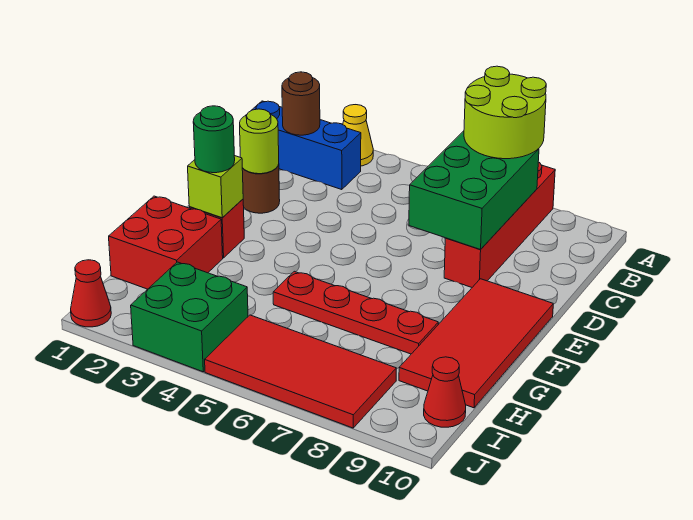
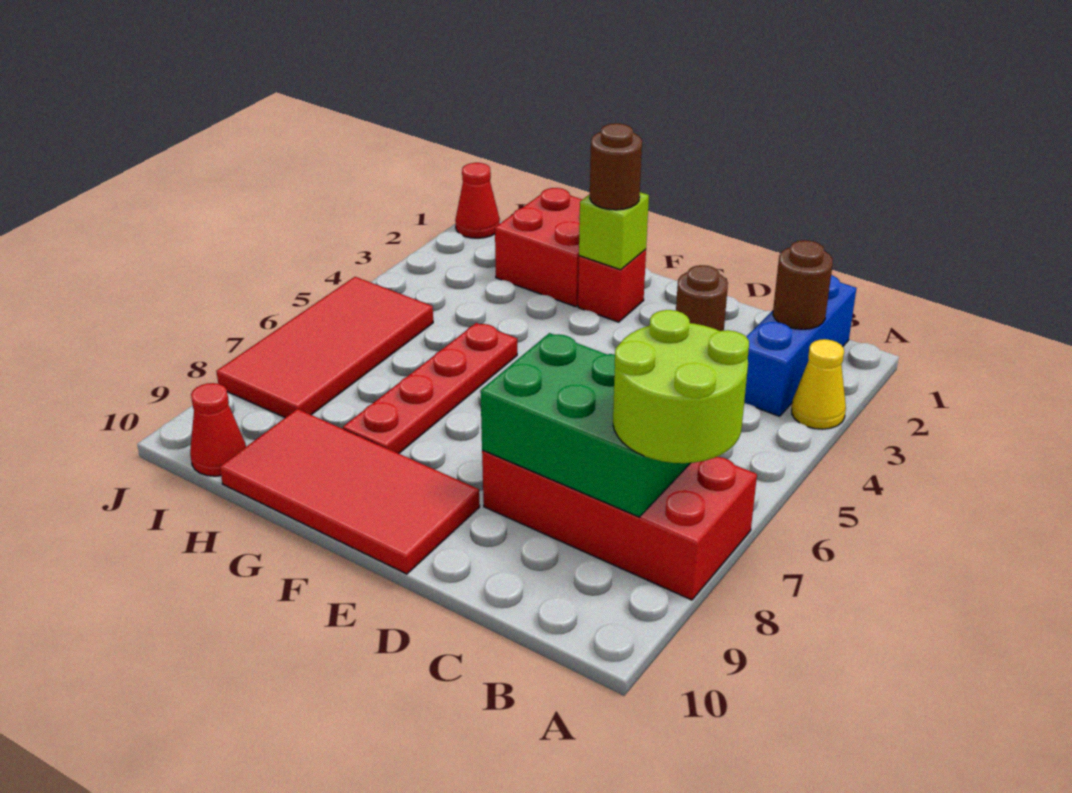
red 1x4 brick [444,162,555,287] -> red 2x4 brick [482,450,757,600]
lime 1x1 round brick [240,109,279,174] -> none
green 1x1 round brick [193,106,235,173] -> brown 1x1 round brick [590,123,642,210]
green 2x2 brick [131,262,248,372] -> none

